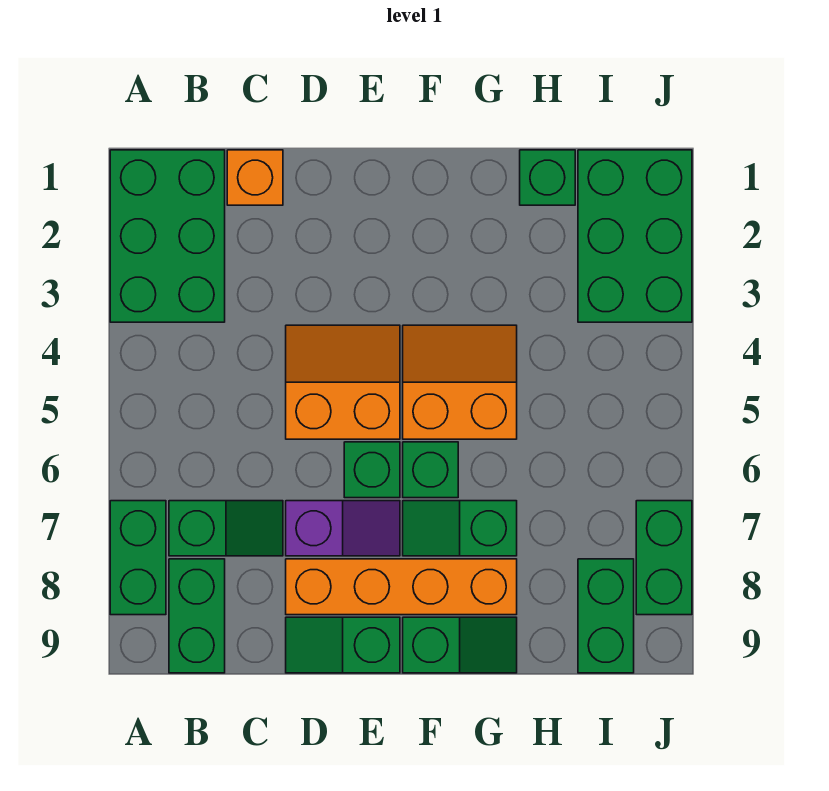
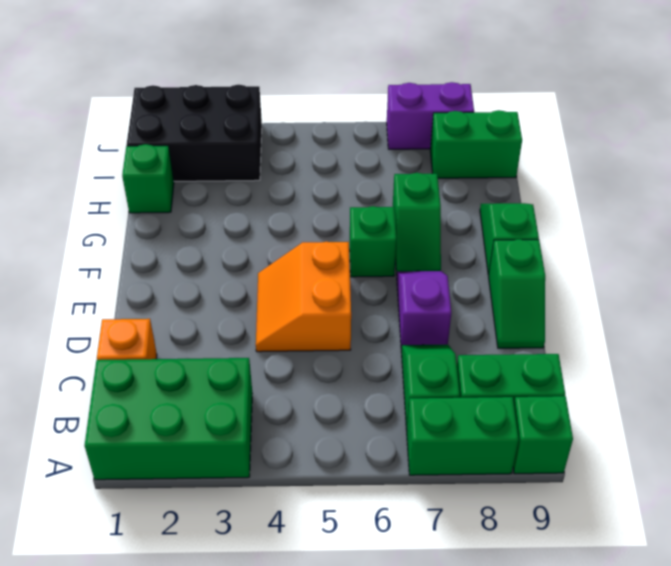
orange 1x4 brick [286,559,517,615] -> none
green 1x1 brick [344,442,400,498] -> green 1x1 brick moved to [513,396,573,474]
orange 2x2 slope [403,325,517,439] -> none
green 2x3 brick [578,150,692,322] -> black 2x3 brick [127,85,262,181]
green 1x2 brick [636,501,692,615] -> purple 1x2 brick [387,82,474,149]

